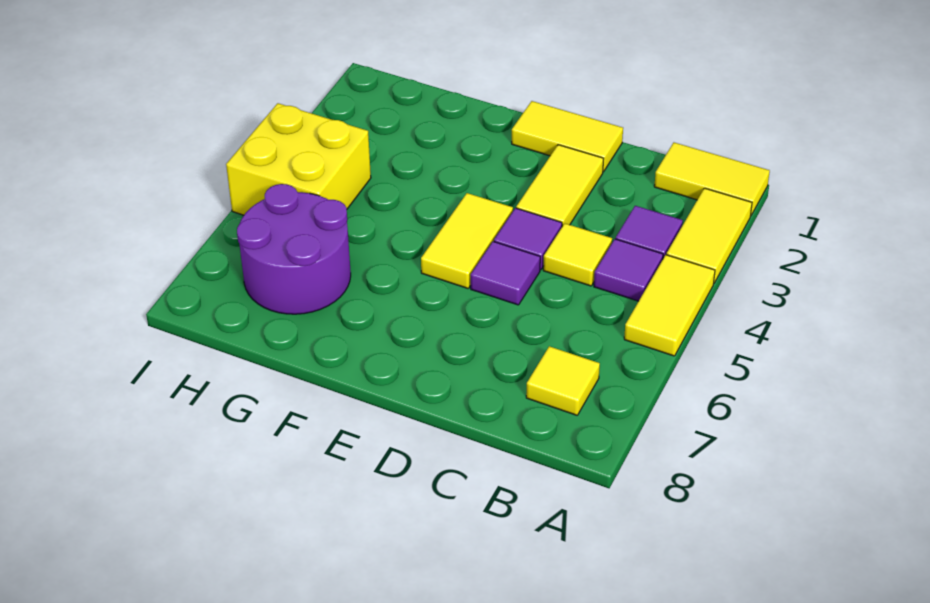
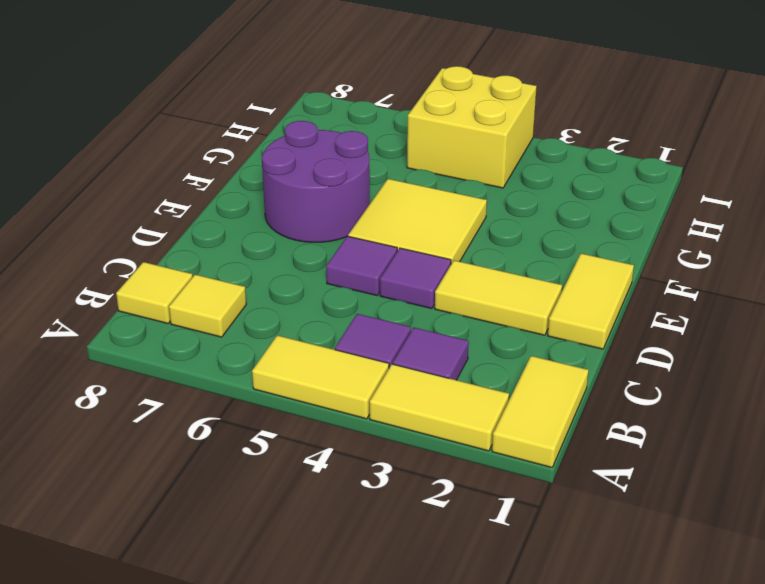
yellow 1x1 tile [543,224,612,286] -> yellow 1x1 tile moved to [116,262,193,324]
yellow 1x2 tile [421,193,513,288] -> yellow 2x2 tile [348,179,487,264]
purple 2x2 round brick [237,184,351,314] -> purple 2x2 round brick moved to [262,121,370,242]

